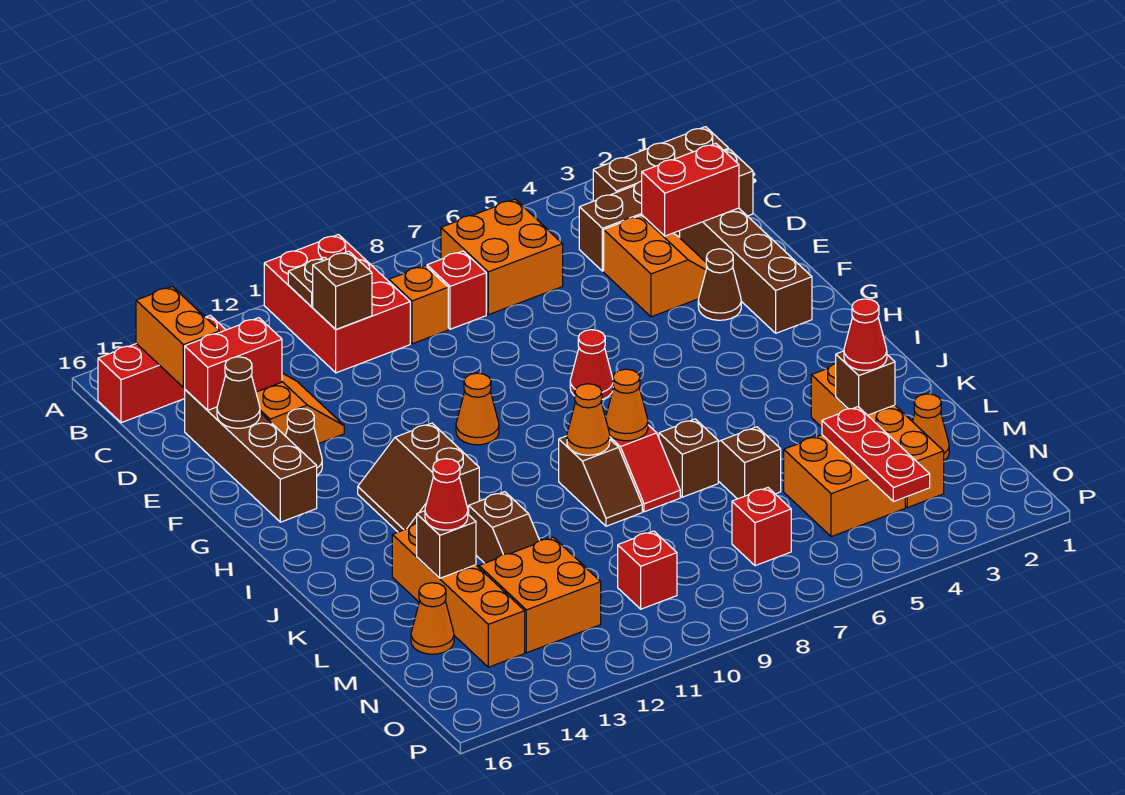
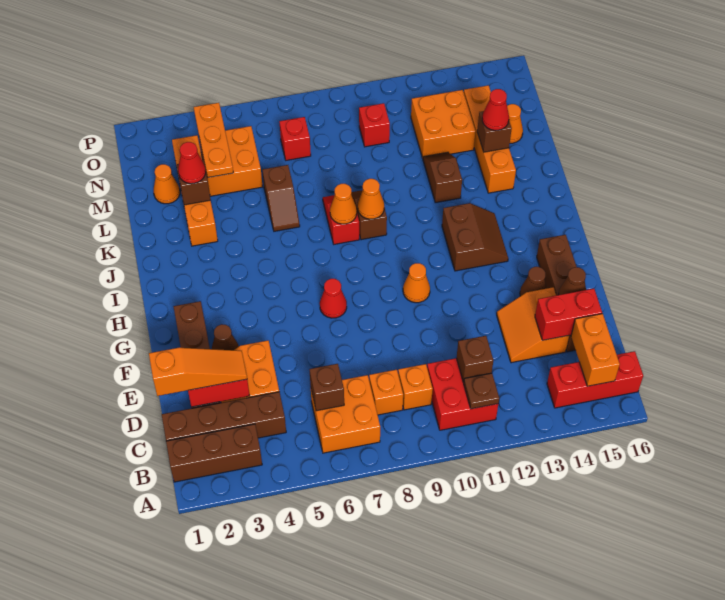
red 2x3 brick [264,235,410,373] -> red 2x2 brick [427,358,498,430]
red 1x1 brick [427,251,486,329] -> orange 1x1 brick [369,370,403,415]
none -> orange 1x3 slope [149,348,247,396]
brown 1x1 brick [659,419,718,497] -> brown 1x1 brick moved to [310,364,344,411]
red 1x3 plate [822,407,930,502] -> orange 1x3 plate [194,103,233,178]

